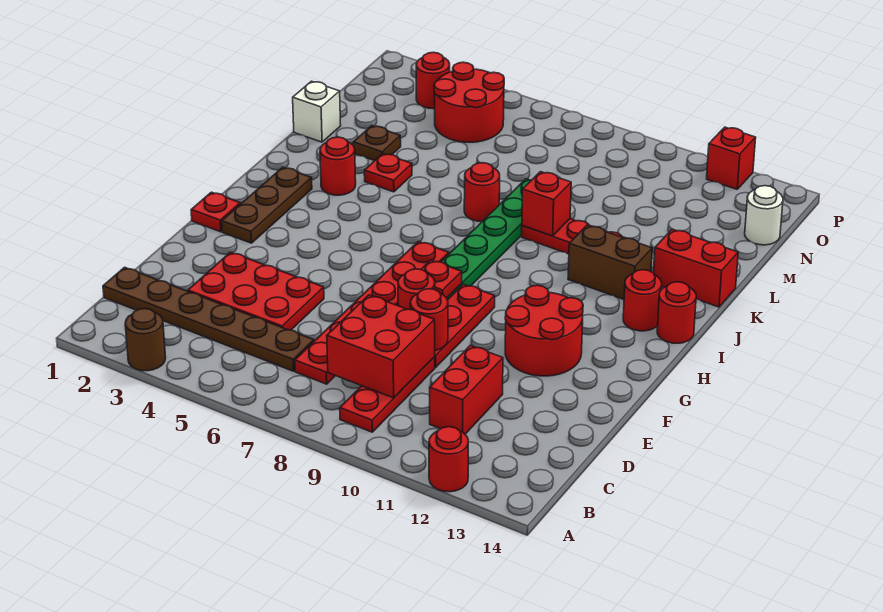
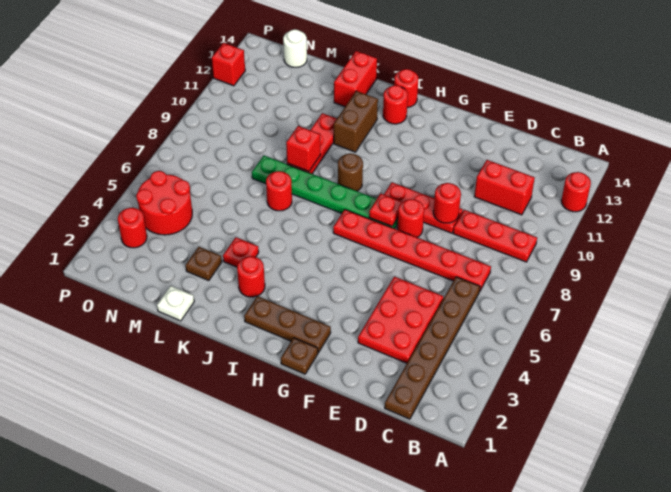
brown 1x1 round brick [125,309,166,371] -> brown 1x1 round brick moved to [338,153,363,191]
red 2x2 brick [327,295,435,398] -> none
red 2x2 round brick [505,285,583,376] -> none
red 1x1 plate [191,192,240,232] -> brown 1x1 plate [281,338,318,374]
white 1x1 brick [293,81,341,142] -> white 1x1 plate [157,286,194,321]

